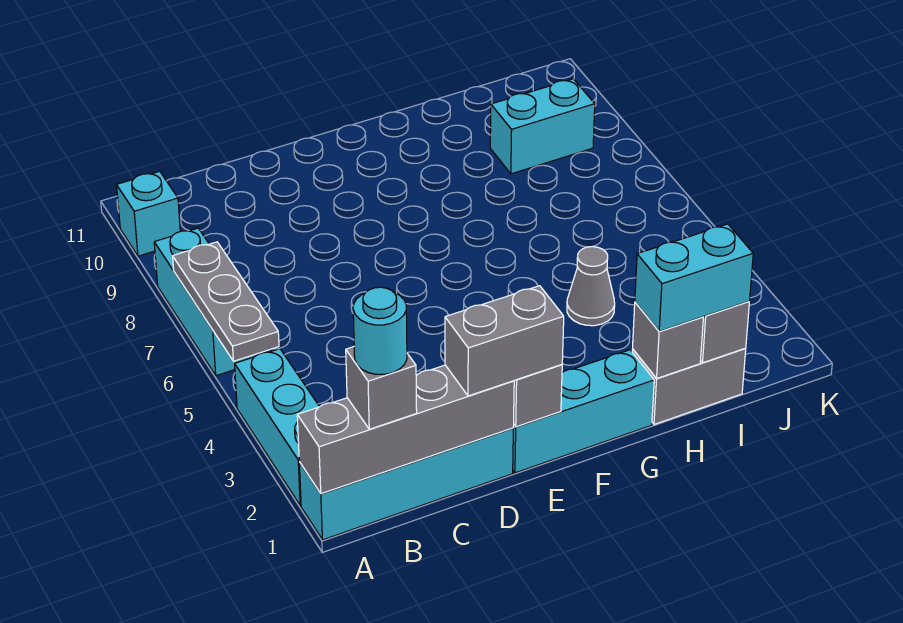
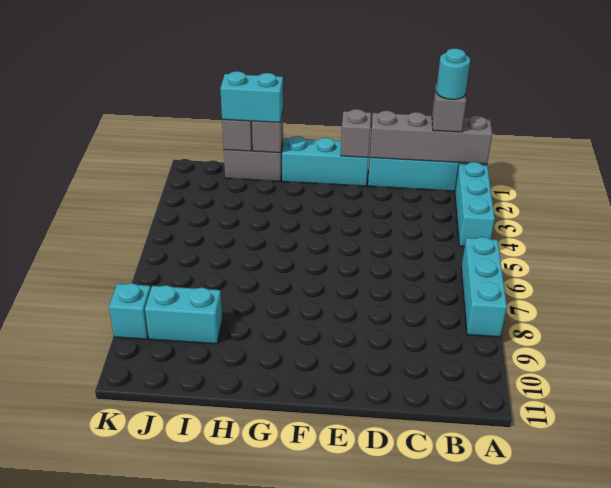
grey 1x3 plate [173,242,279,361] -> none
cyan 1x1 brick [117,171,180,256] -> cyan 1x1 brick moved to [109,283,151,339]
grey 1x2 brick [445,286,564,396] -> none
grey 1x1 cone [567,247,615,326] -> none

